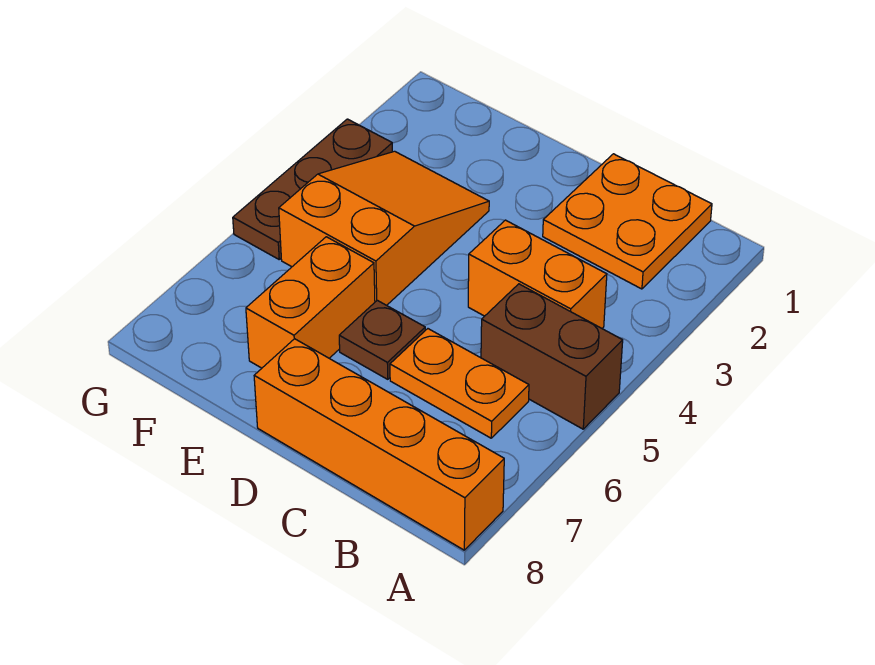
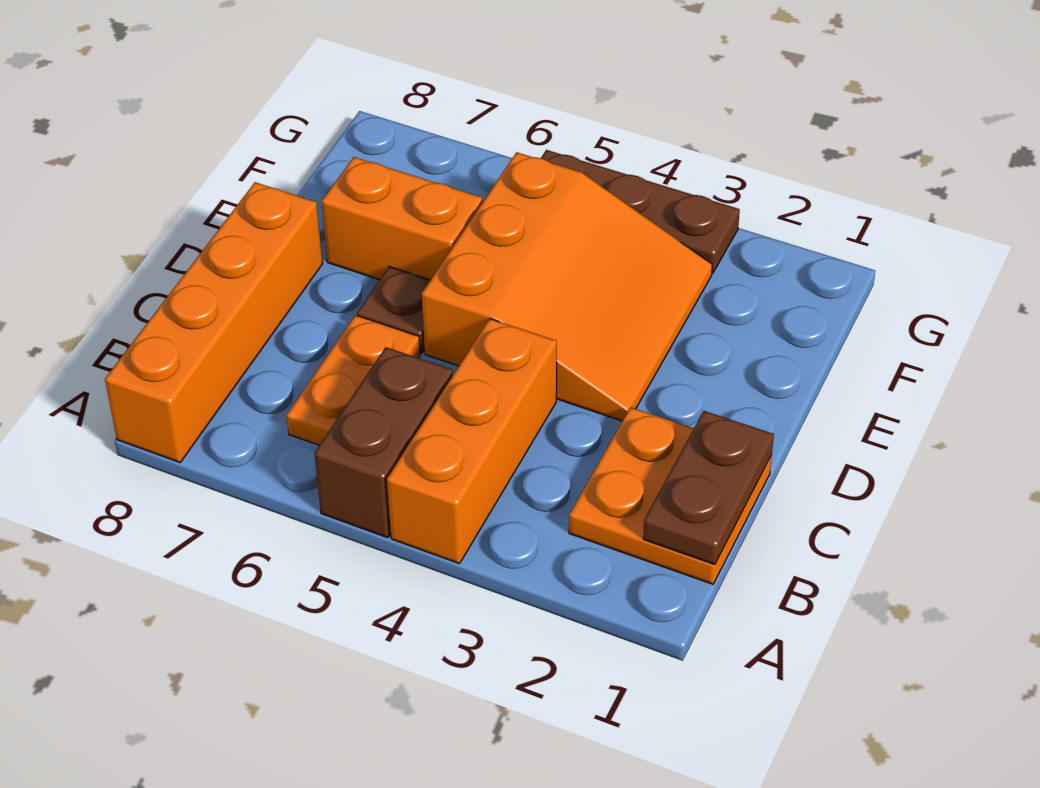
none -> brown 1x2 plate [643,411,774,565]
orange 1x2 brick [468,220,607,328] -> orange 1x3 brick [387,319,557,564]
orange 2x3 slope [279,151,489,305] -> orange 3x3 slope [422,152,712,421]

